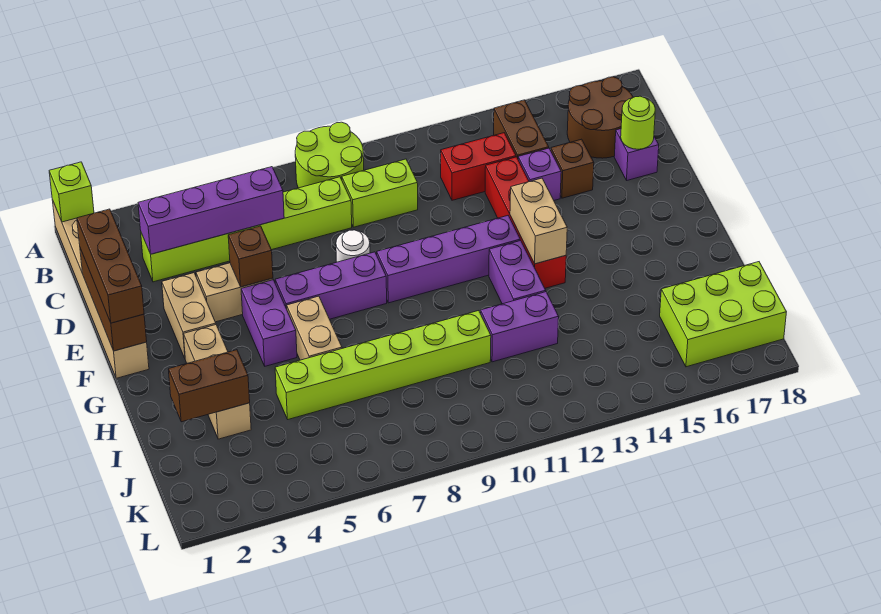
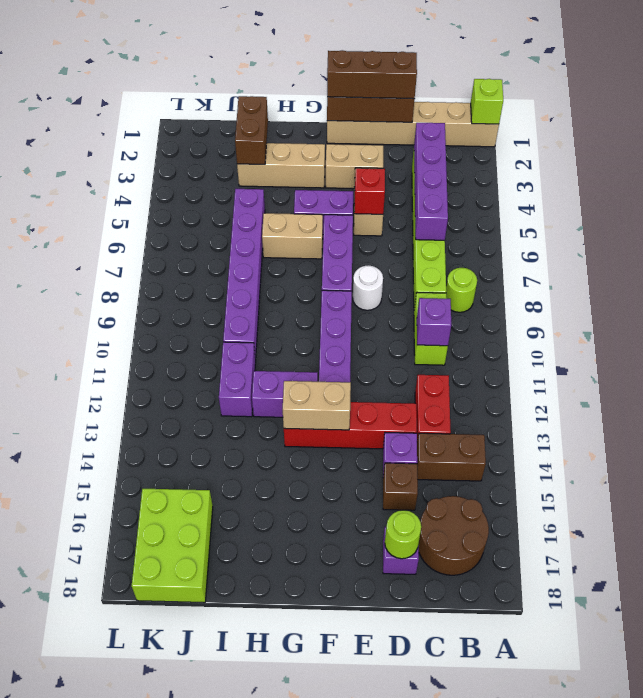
lime 2x2 round brick [295,122,364,188] -> lime 1x1 round brick [446,268,477,312]
none -> purple 1x1 brick [417,298,451,346]
brown 1x1 brick [228,226,273,287] -> red 1x1 brick [354,168,385,214]
lime 1x6 brick [275,311,491,419] -> purple 1x6 brick [223,189,265,361]

